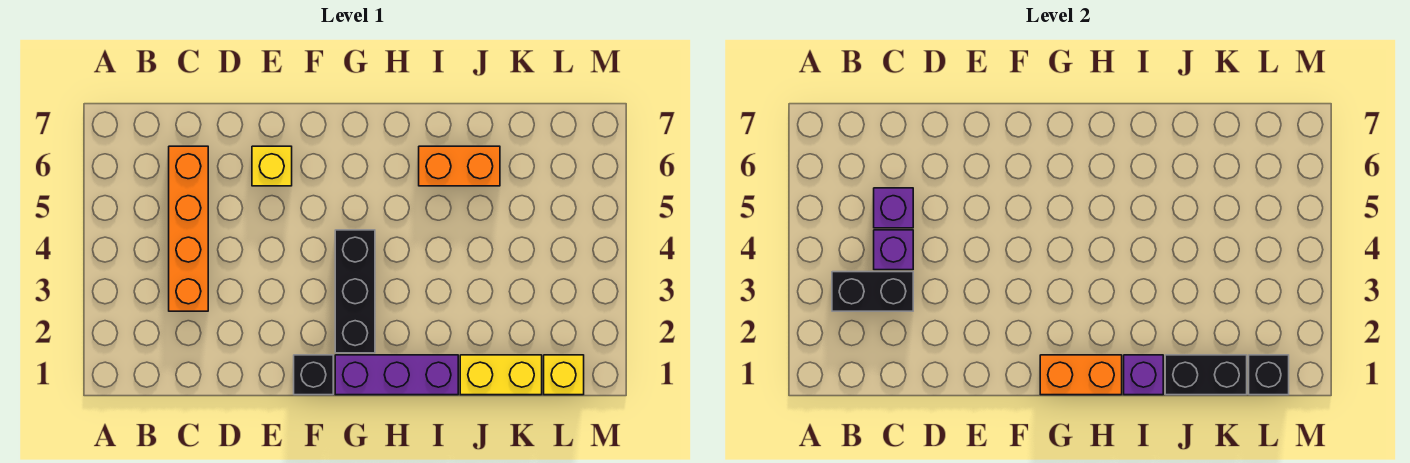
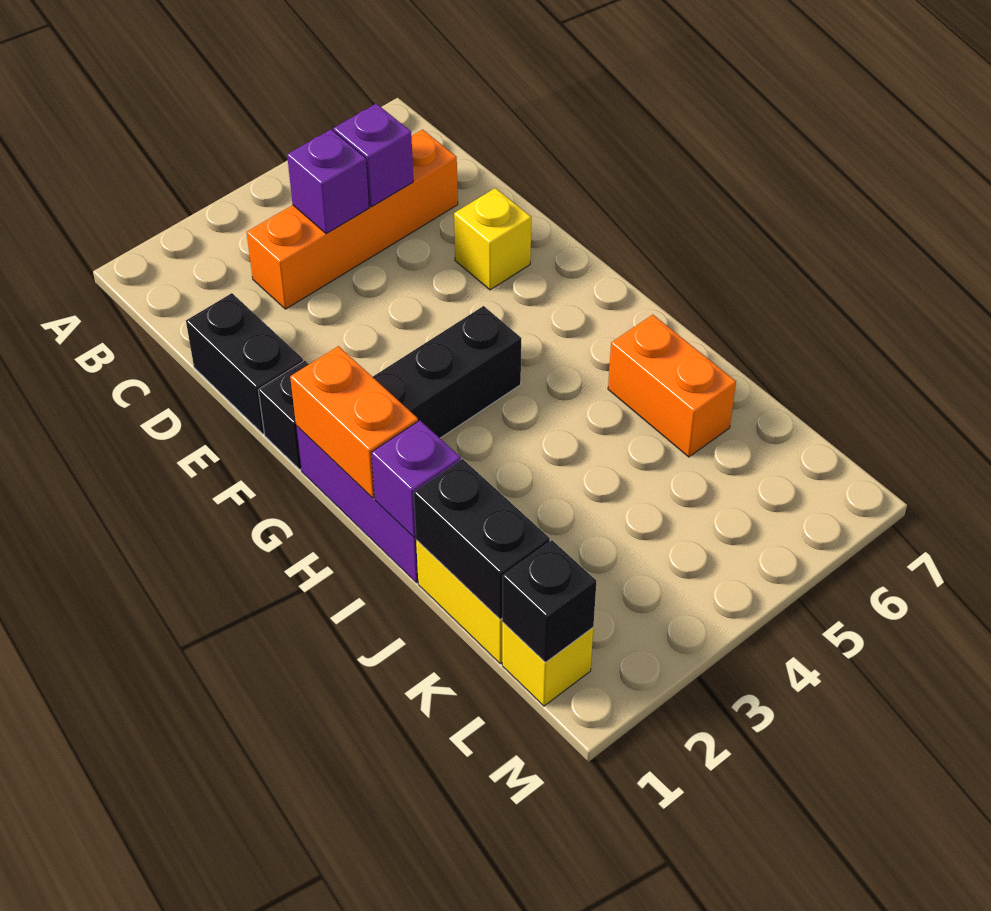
black 1x2 brick [832,272,913,311] -> black 1x2 brick moved to [186,293,303,434]

